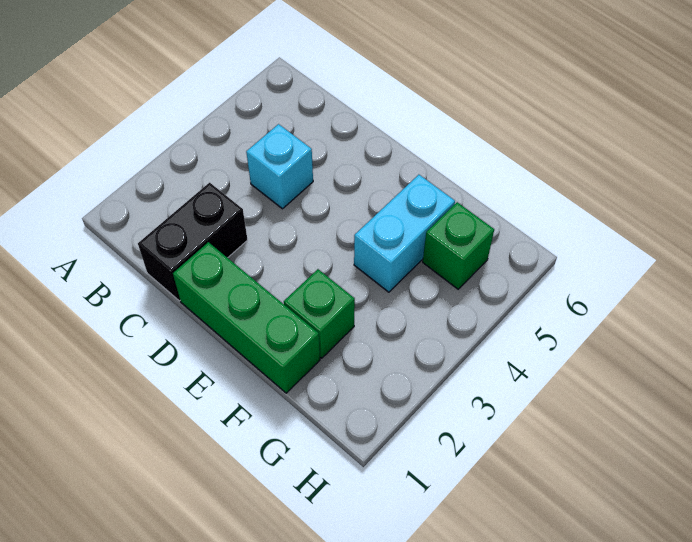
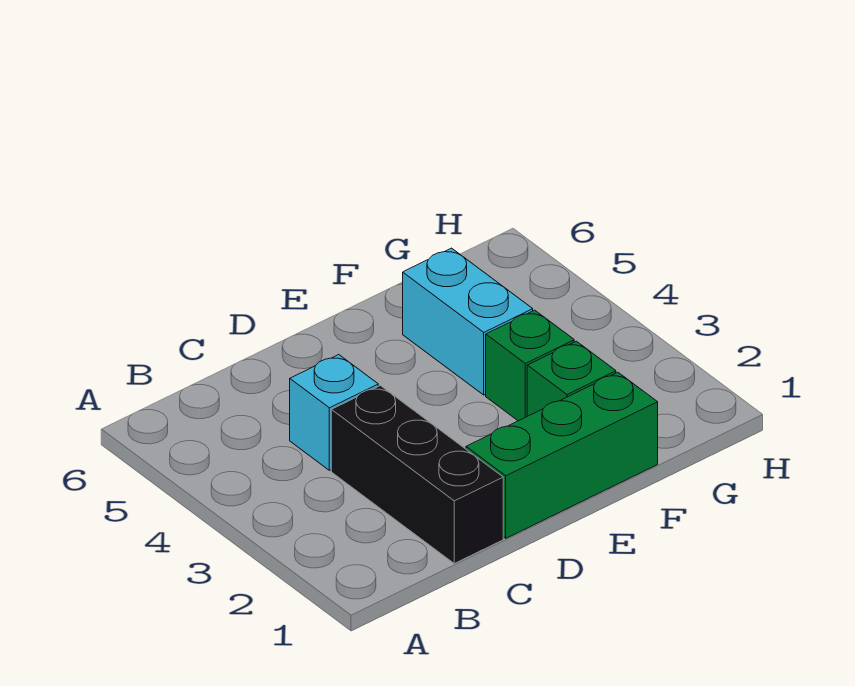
black 1x2 brick [138,183,248,301] -> black 1x3 brick [331,386,503,563]
green 1x1 brick [423,202,494,289] -> green 1x1 brick moved to [486,310,574,421]

